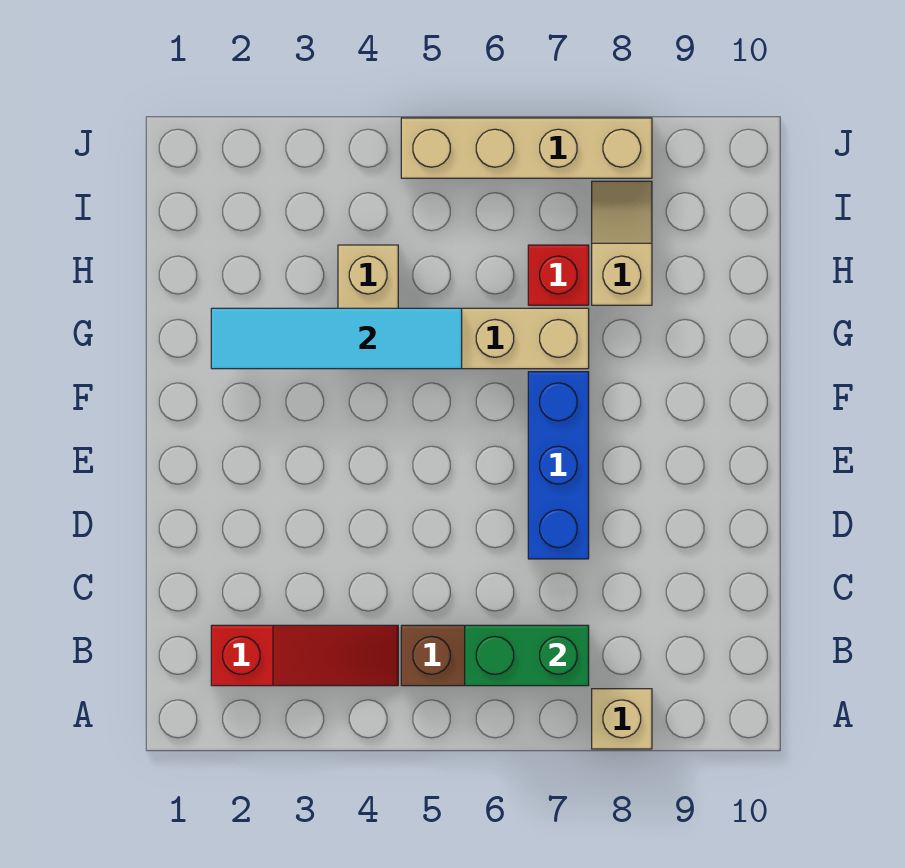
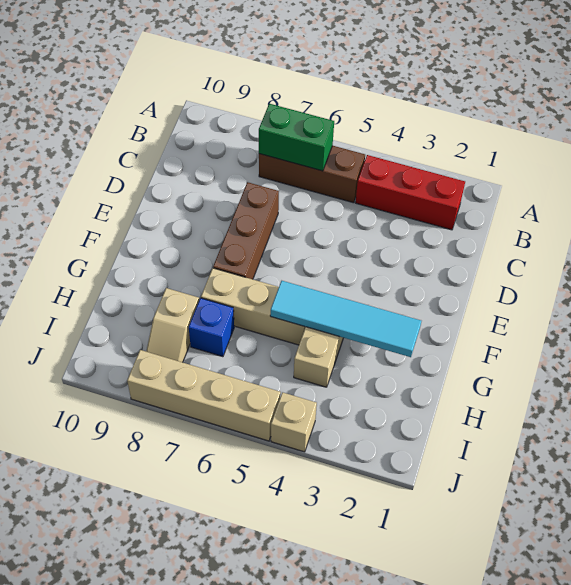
tan 1x1 brick [592,689,652,749] -> tan 1x1 brick moved to [271,392,317,452]
red 1x3 slope [211,625,398,686] -> red 1x3 brick [355,155,465,230]
blue 1x3 brick [528,372,589,559] -> brown 1x3 brick [213,182,279,279]
red 1x1 brick [528,245,589,305] -> blue 1x1 brick [189,298,234,357]

